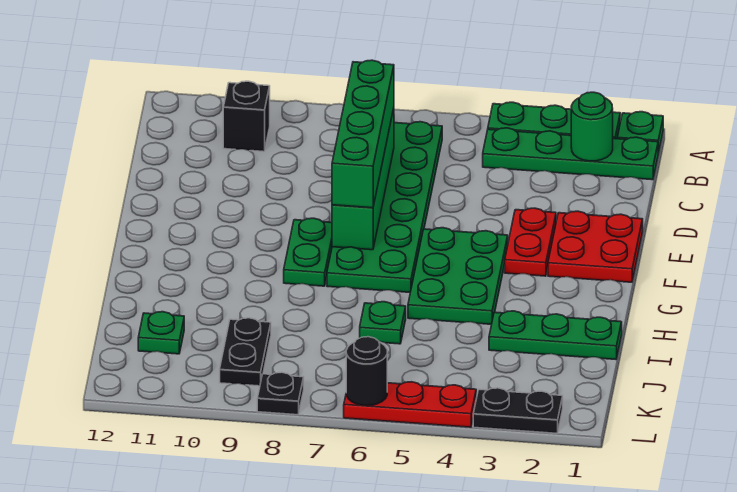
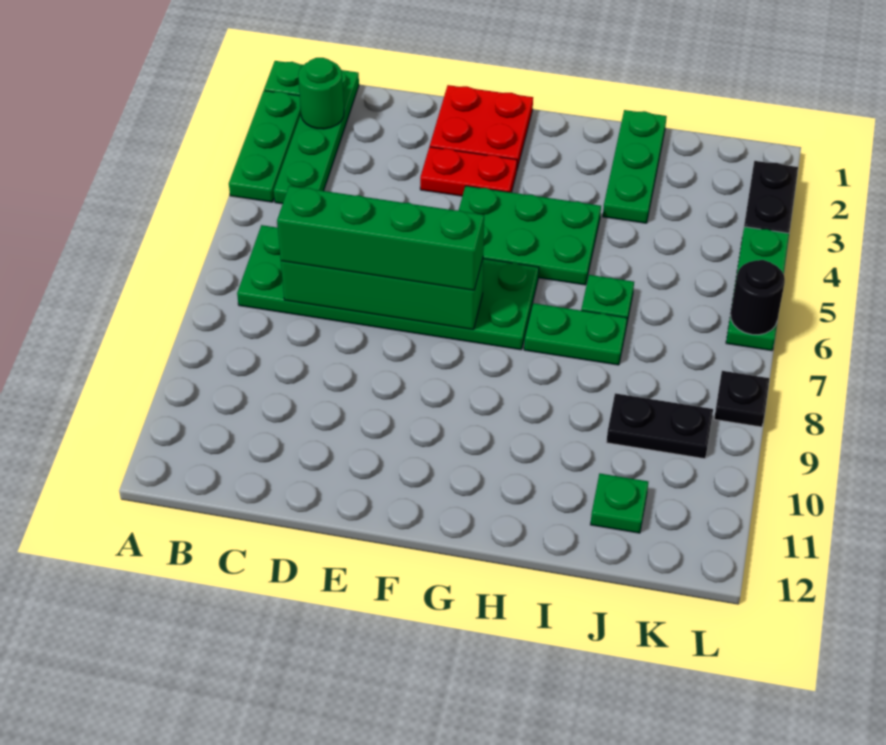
black 1x1 brick [223,81,270,152] -> none
green 1x2 plate [284,218,332,286] -> green 1x2 plate moved to [524,303,627,365]
red 1x3 plate [344,382,476,427] -> green 1x3 plate [726,227,789,351]

